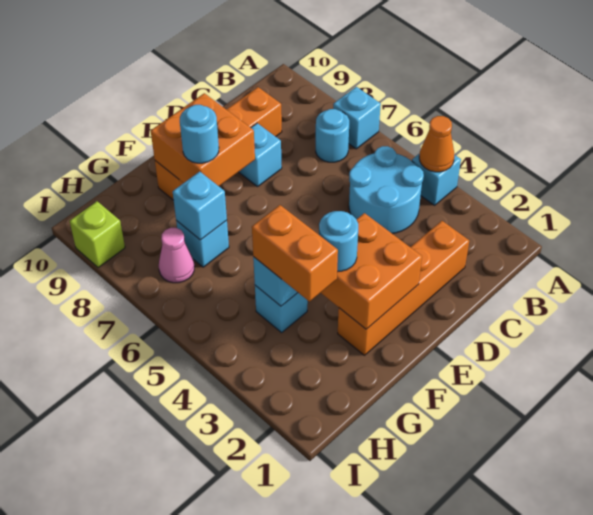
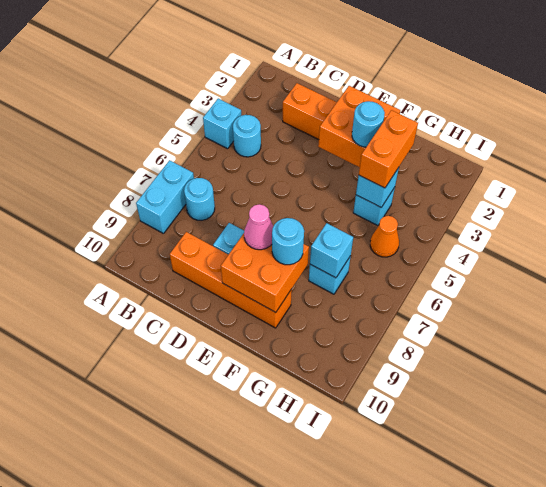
orange 1x1 cone [419,116,455,172] -> orange 1x1 cone moved to [370,216,399,257]
cyan 1x1 brick [333,87,381,149] -> cyan 1x2 brick [136,160,194,233]
cyan 2x2 round brick [349,146,424,234] -> cyan 1x1 round brick [233,115,261,157]
pink 1x1 cone [159,228,195,283] -> pink 1x1 cone moved to [244,204,273,250]
lime 1x1 brick [70,201,125,268] -> none

